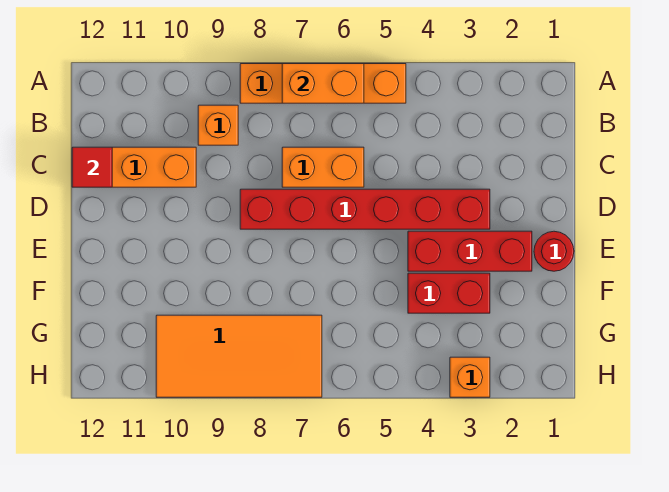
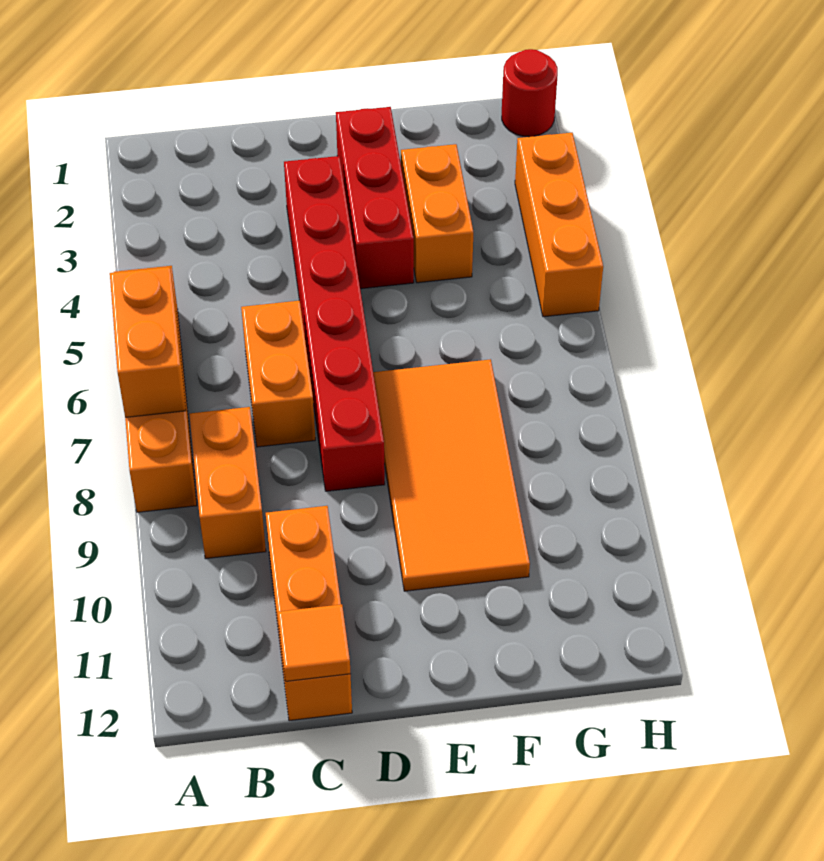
orange 1x1 brick [198,105,238,145] -> orange 1x2 brick [189,407,266,559]
red 1x1 tile [72,147,112,187] -> orange 1x1 tile [278,604,351,681]
red 1x1 round brick [534,231,574,271] -> red 1x1 round brick moved to [502,49,558,137]
red 1x2 brick [408,273,490,313] -> orange 1x2 brick [401,144,473,283]
orange 2x4 tile [156,315,322,397] -> orange 2x4 tile moved to [373,359,530,591]
orange 1x1 brick [450,357,490,397] -> orange 1x3 brick [515,133,603,317]

